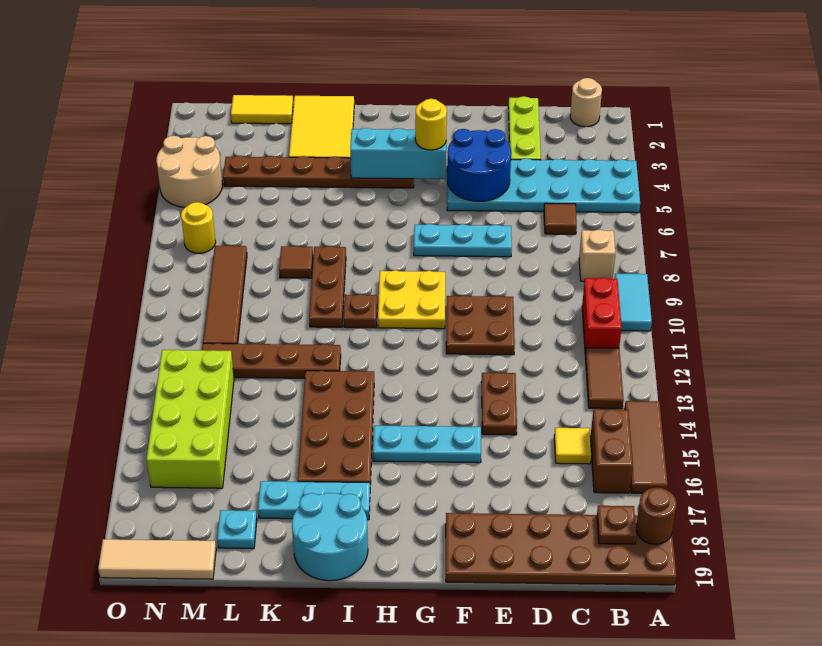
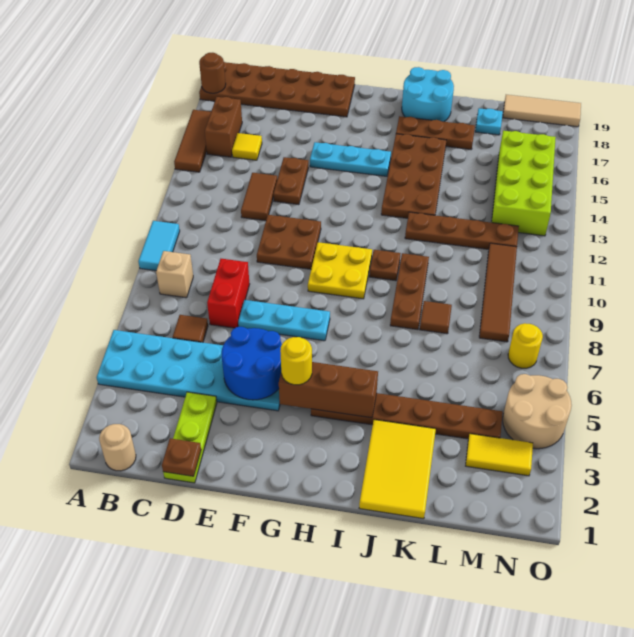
red 1x2 brick [582,278,622,355] -> red 1x2 brick moved to [207,259,250,328]
brown 1x2 tile [585,348,624,409] -> brown 1x2 tile moved to [241,173,277,221]
brown 1x1 plate [597,506,636,544] -> brown 1x1 plate moved to [162,438,201,476]
cyan 1x3 brick [350,128,446,179] -> brown 1x3 brick [279,362,378,418]
cyan 1x3 plate [258,481,370,520] -> brown 1x3 plate [396,116,475,149]
yellow 1x2 tile [231,95,293,124] -> yellow 1x2 tile moved to [466,434,533,476]

